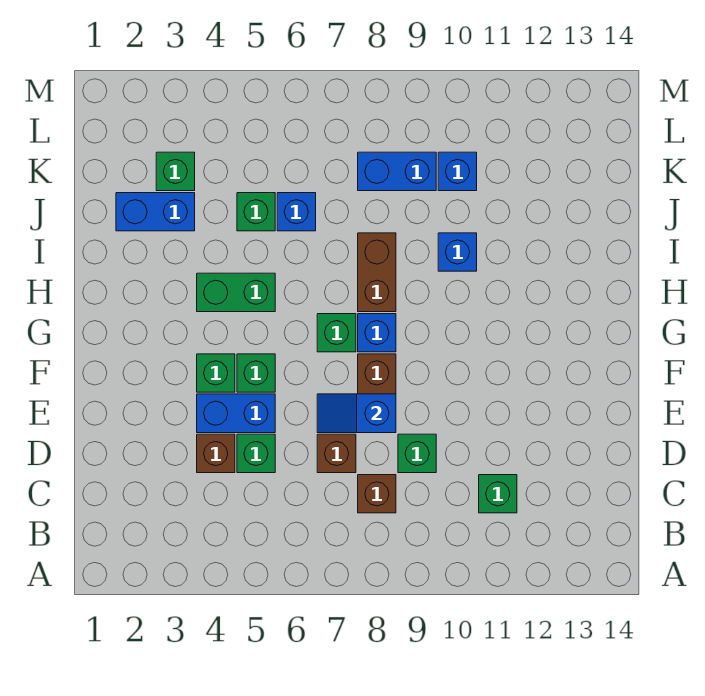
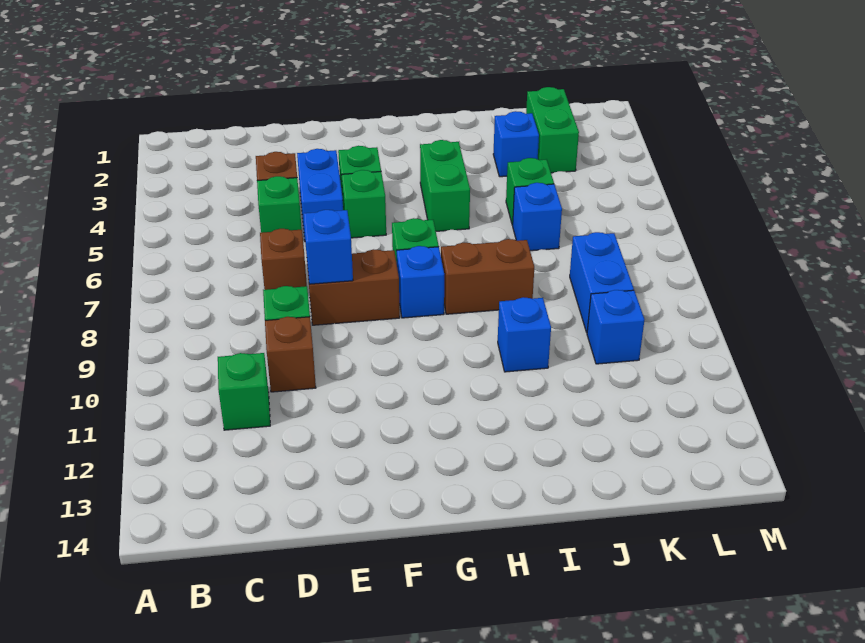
brown 1x1 brick [358,475,396,513] -> brown 1x1 brick moved to [265,317,316,392]
blue 1x2 brick [116,193,195,231] -> blue 1x1 brick [493,111,539,177]
green 1x1 brick [156,152,195,191] -> green 1x2 brick [526,87,579,173]

